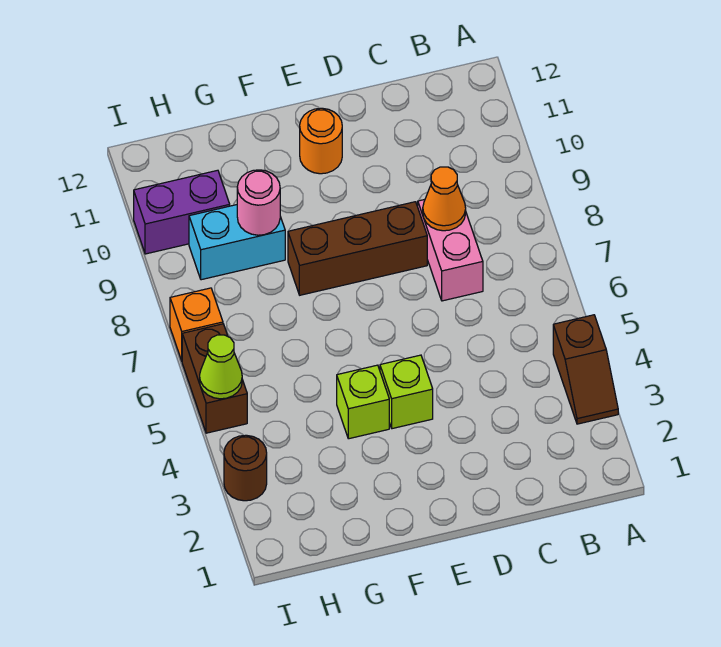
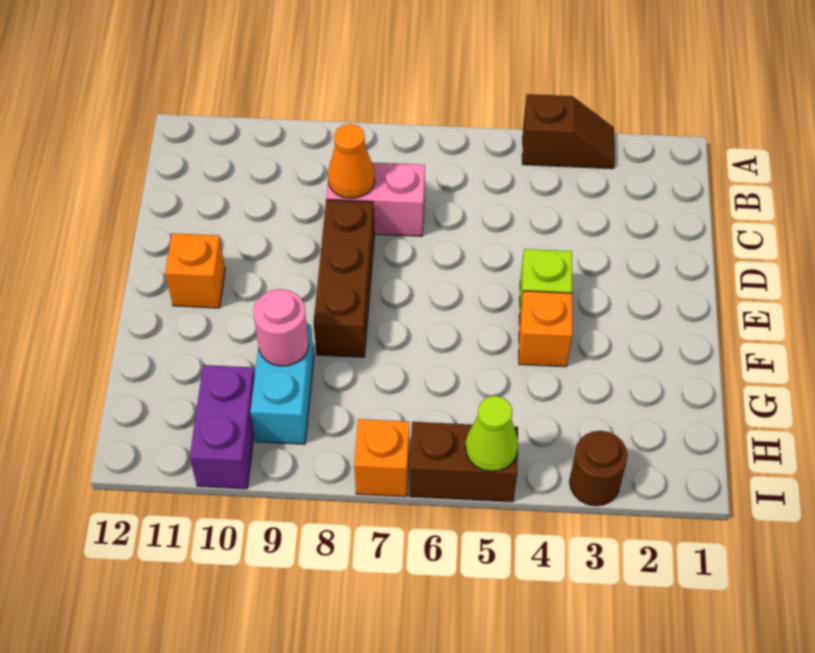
orange 1x1 round brick [300,108,342,174] -> orange 1x1 brick [165,233,225,308]
lime 1x1 brick [337,365,389,439] -> orange 1x1 brick [519,291,572,367]

